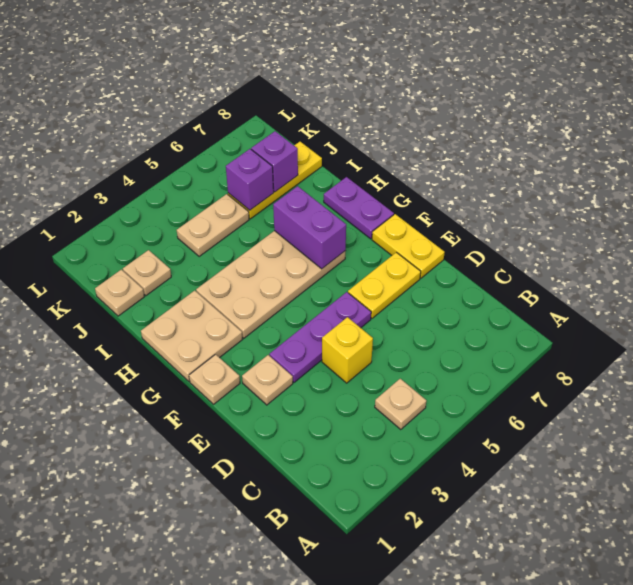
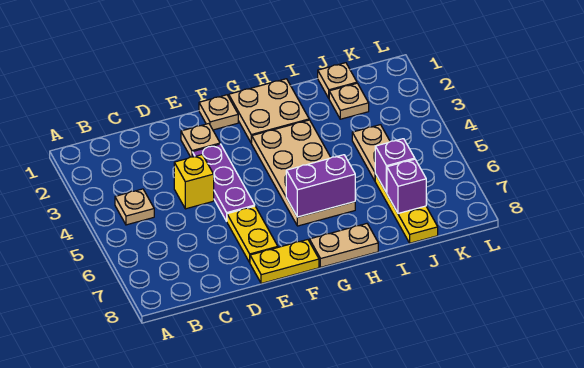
purple 1x2 plate [324,177,394,239] -> tan 1x2 plate [310,224,378,267]

